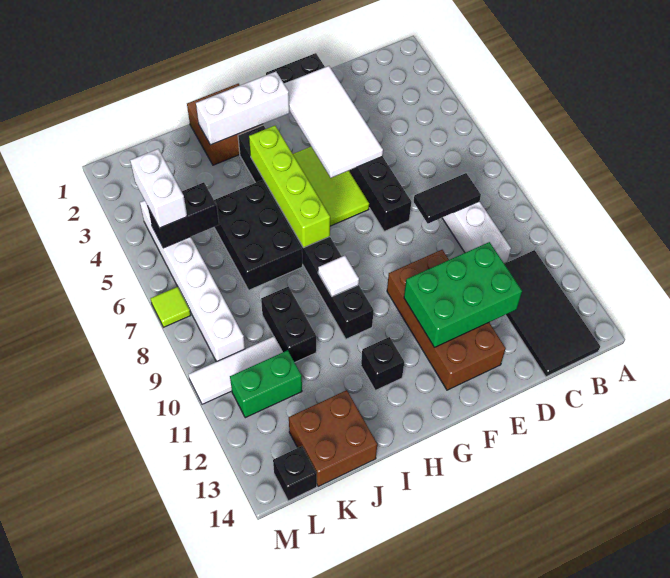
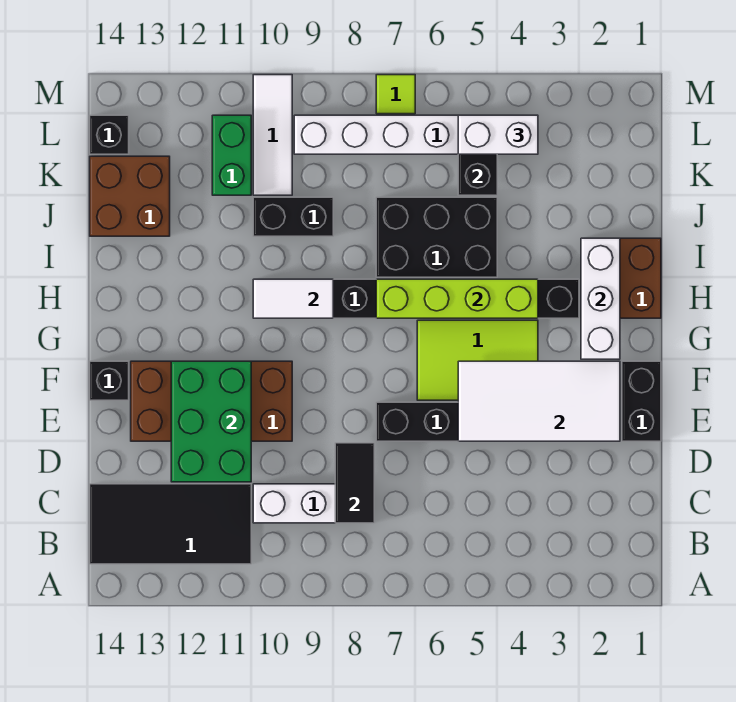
white 1x1 tile [318,256,359,296] -> white 1x2 tile [253,279,333,318]
black 1x1 brick [361,337,404,390] -> black 1x1 brick moved to [90,361,129,400]

